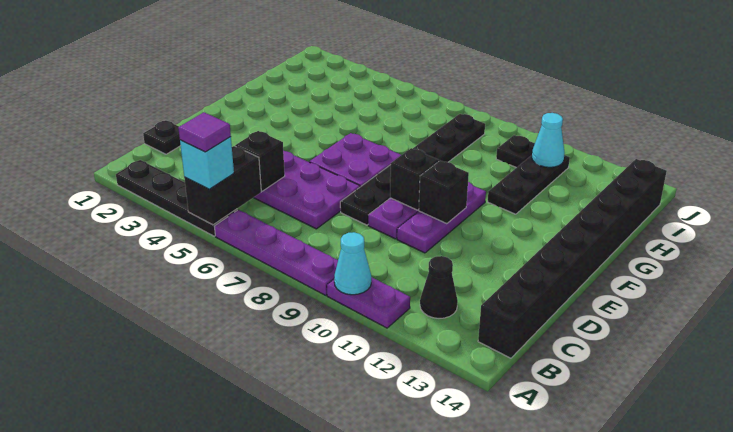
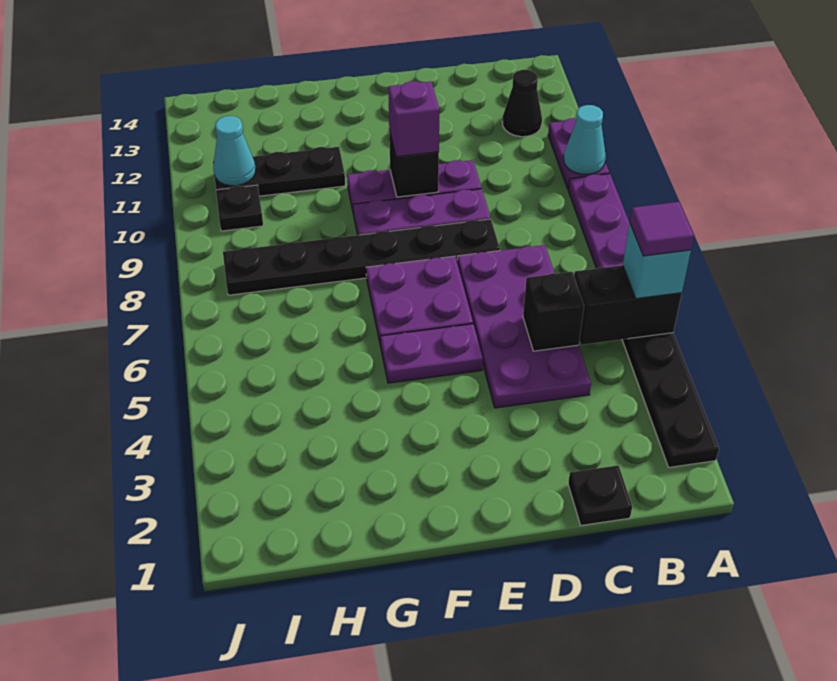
black 1x8 brick [478,159,667,358] -> none
none -> purple 1x2 plate [380,324,483,383]
black 1x1 brick [390,148,439,210] -> none
none -> purple 1x1 brick [388,81,439,157]

